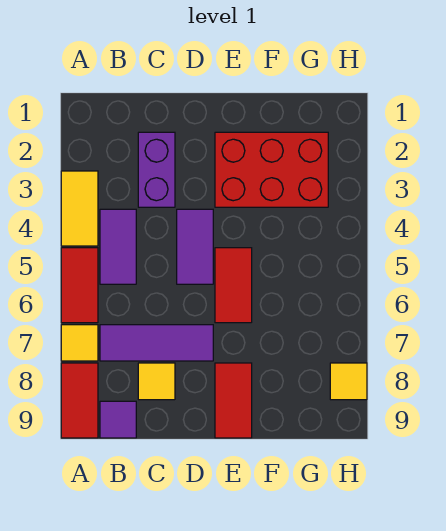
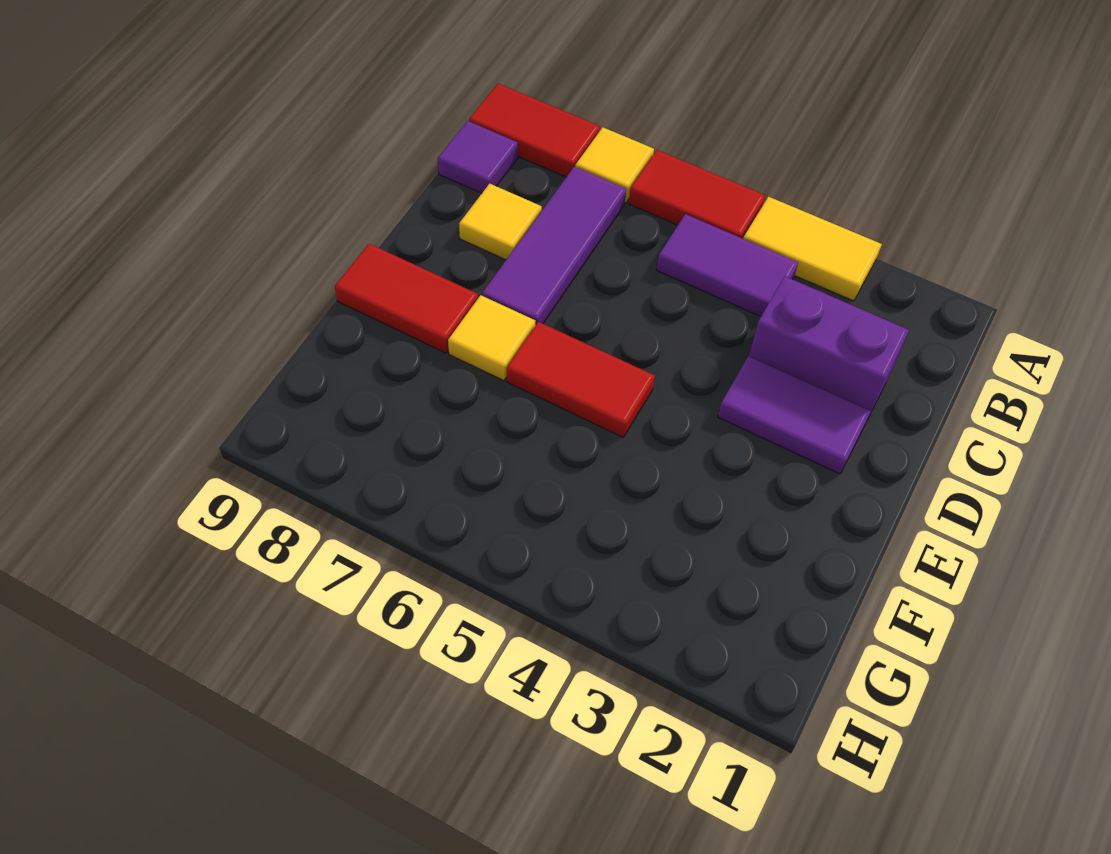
purple 1x2 tile [177,209,213,284] -> purple 1x2 tile moved to [718,356,871,474]
red 2x3 brick [215,132,328,207] -> none
yellow 1x1 tile [330,363,367,400] -> yellow 1x1 tile moved to [448,295,535,381]

